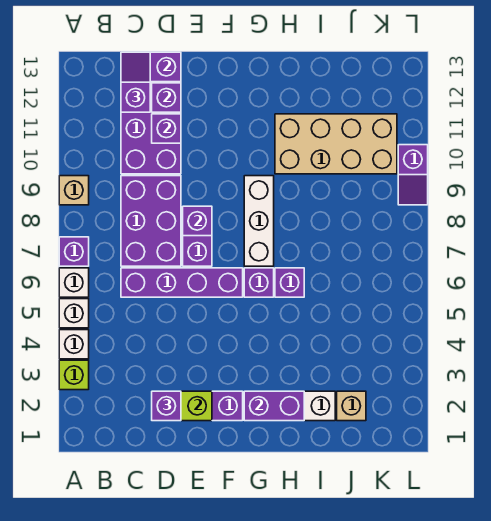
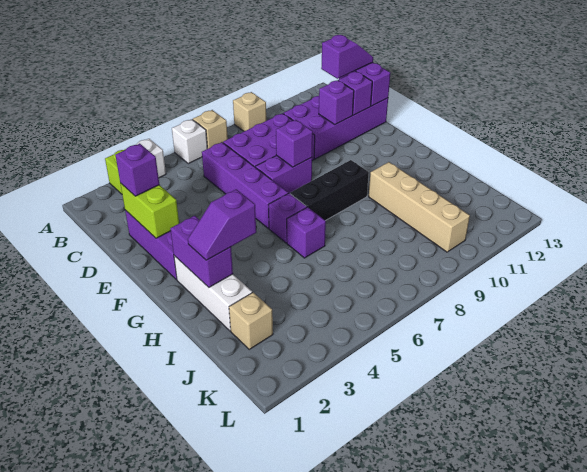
white 1x1 brick [59,299,89,328] -> none
purple 1x1 brick [59,237,89,266] -> tan 1x1 brick [193,110,228,149]
white 1x3 brick [244,176,274,266] -> black 1x3 brick [290,160,369,221]
tan 2x4 brick [275,114,397,174] -> tan 1x4 brick [369,162,470,252]
purple 1x2 slope [398,145,428,205] -> purple 1x2 slope moved to [188,189,256,260]

